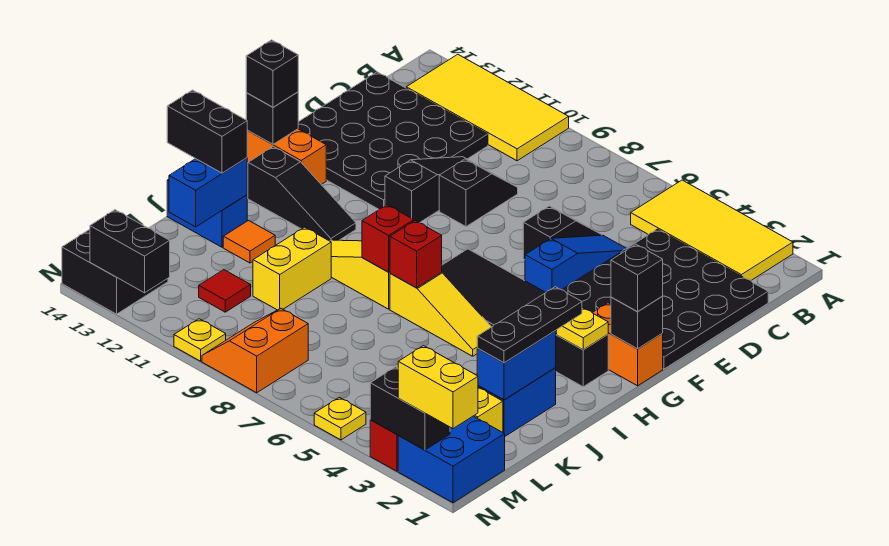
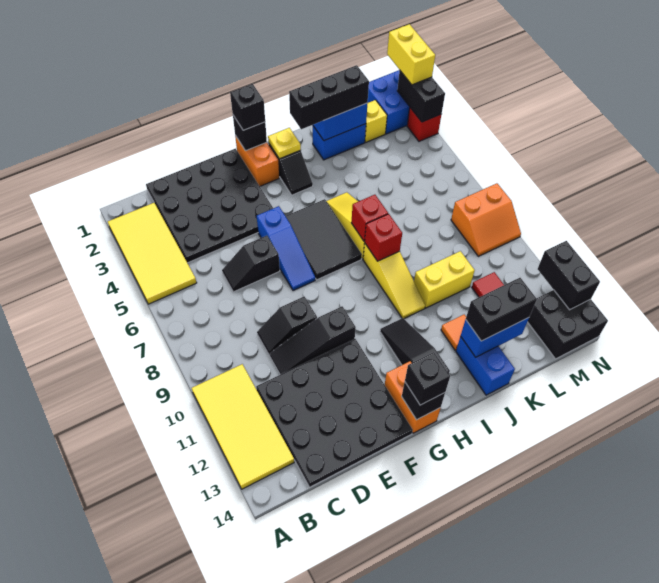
blue 1x3 slope [525,235,627,292] -> blue 1x3 slope turned to [257,206,315,290]
black 1x3 plate [477,287,582,363] -> black 1x3 brick [289,65,369,129]
black 1x2 brick [167,90,248,173] -> black 1x2 brick turned to [466,278,537,341]
yellow 1x1 plate [314,397,366,440] -> none
yellow 1x1 plate [174,319,226,361] -> none

